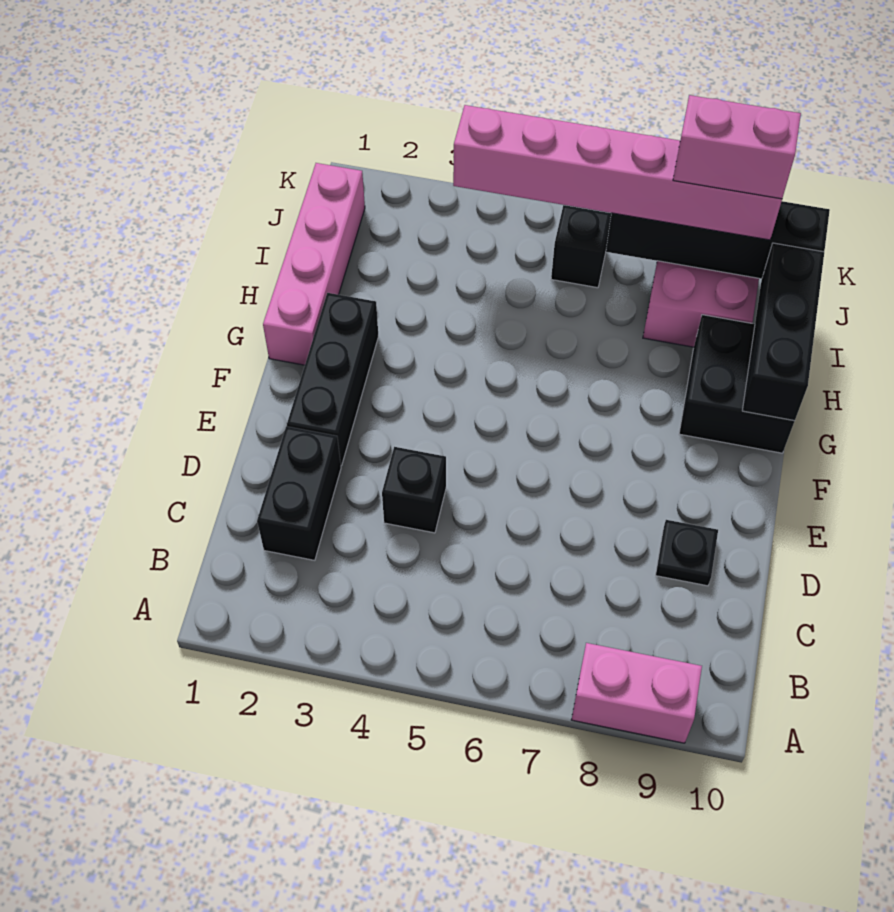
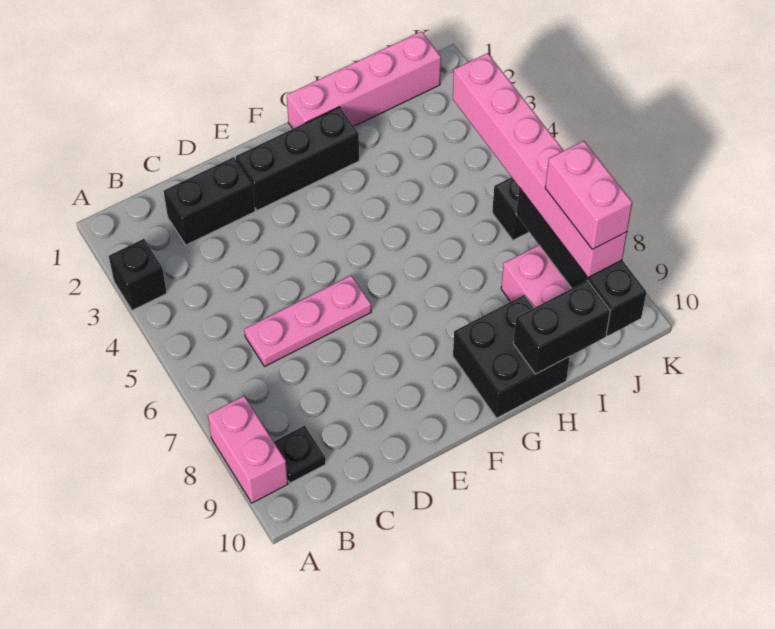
none -> pink 1x3 plate [244,276,371,366]
black 1x1 brick [382,447,446,533] -> black 1x1 brick moved to [109,239,167,310]
black 1x1 plate [656,520,718,586] -> black 1x1 plate moved to [274,426,326,483]
black 1x3 brick [742,243,824,421] -> black 1x2 brick [513,281,610,374]

